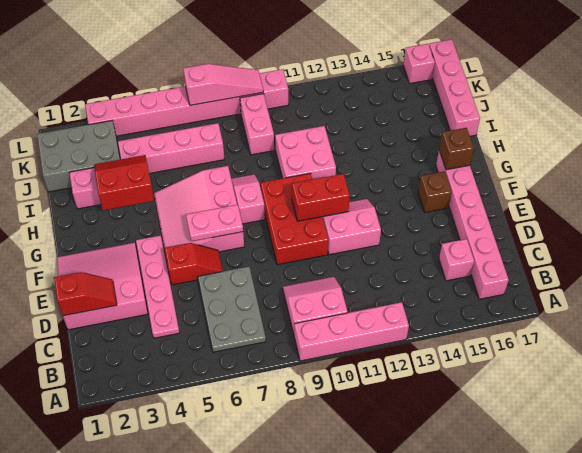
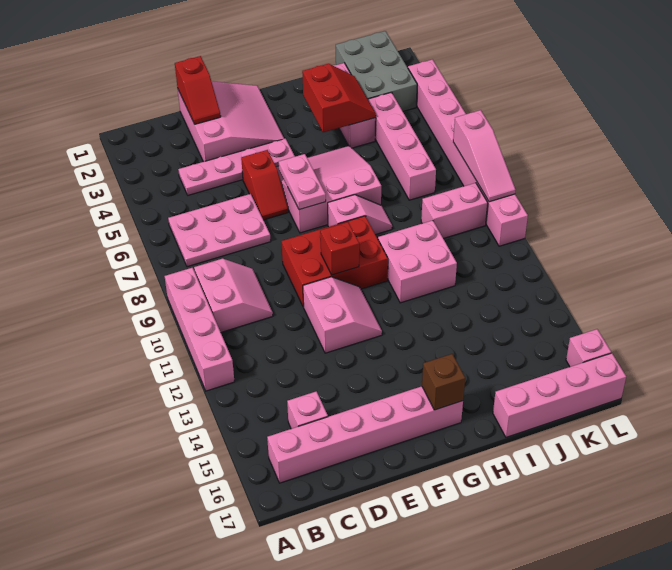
grey 2x3 plate [198,267,266,352] -> pink 2x3 plate [168,194,271,267]
red 1x2 brick [292,174,350,221] -> red 1x1 brick [320,222,359,275]
brown 1x1 brick [418,171,452,213] -> none

